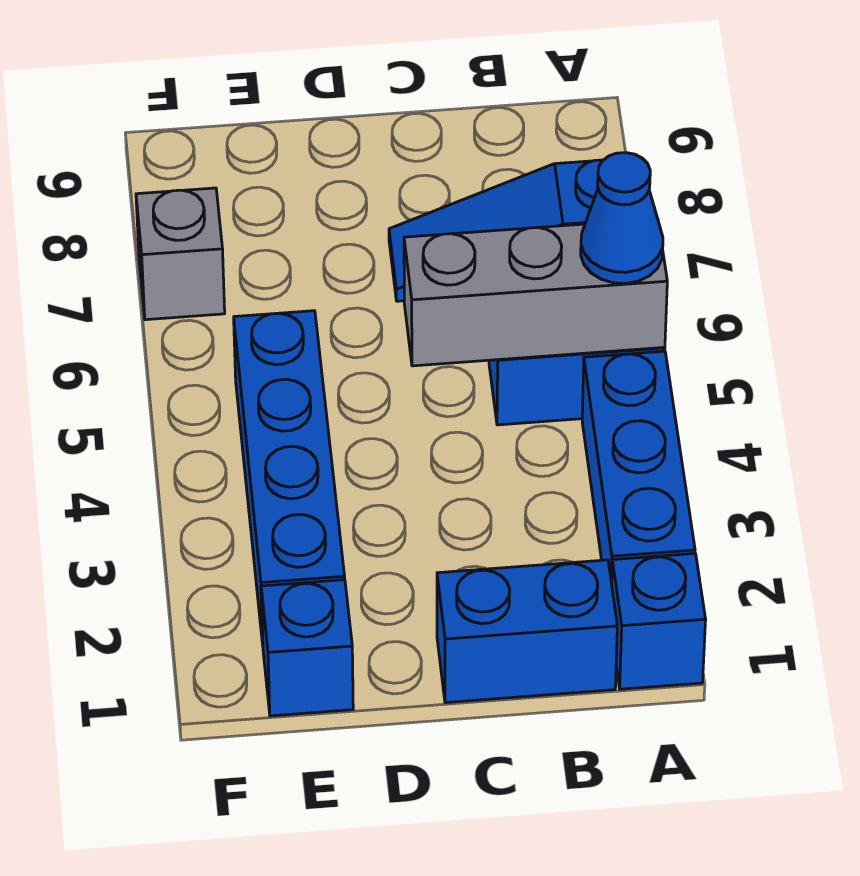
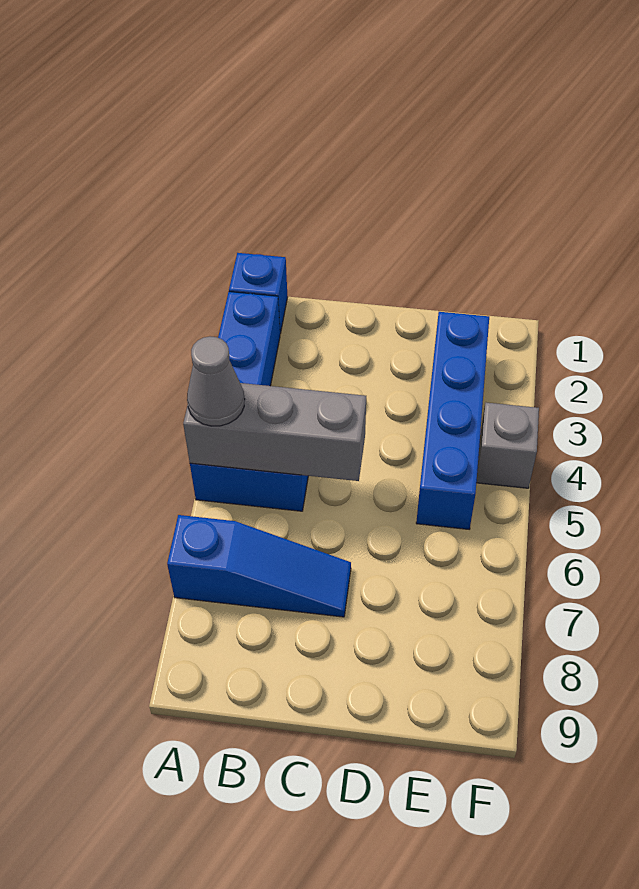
blue 1x1 cone [581,153,663,284] -> grey 1x1 cone [187,336,245,426]
blue 1x2 brick [437,560,617,703] -> none
blue 1x1 brick [261,580,353,716] -> none
grey 1x1 brick [136,188,225,320] -> grey 1x1 brick moved to [476,403,539,488]

